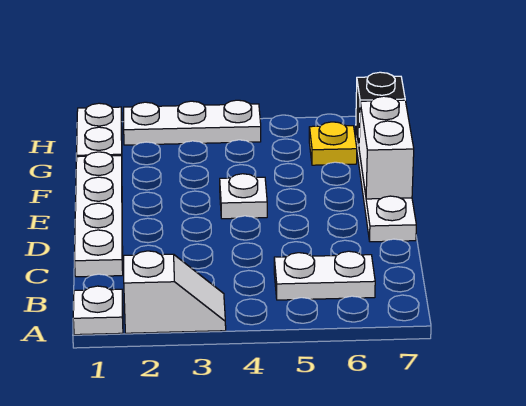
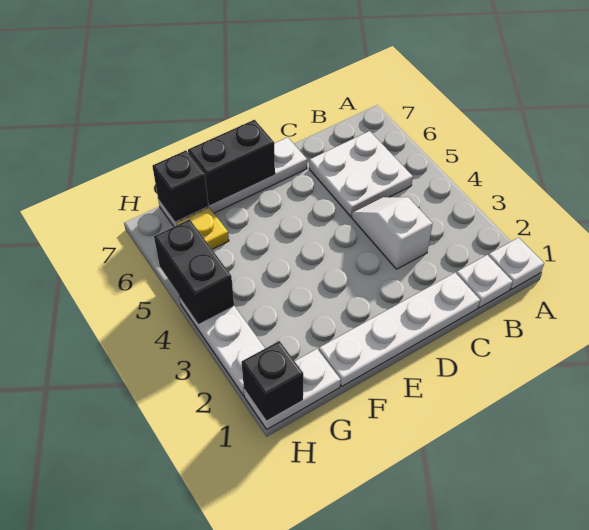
white 1x2 slope [124,251,226,333] -> white 1x2 slope moved to [352,197,433,269]
white 1x2 plate [274,251,375,300] -> white 2x2 plate [309,131,413,216]
white 1x1 plate [220,174,267,219] -> white 1x1 plate moved to [456,255,513,308]
white 1x2 brick [359,96,414,199] -> black 1x2 brick [188,120,275,205]
none -> black 1x1 brick [242,341,303,421]
none -> black 1x2 brick [154,219,234,323]

